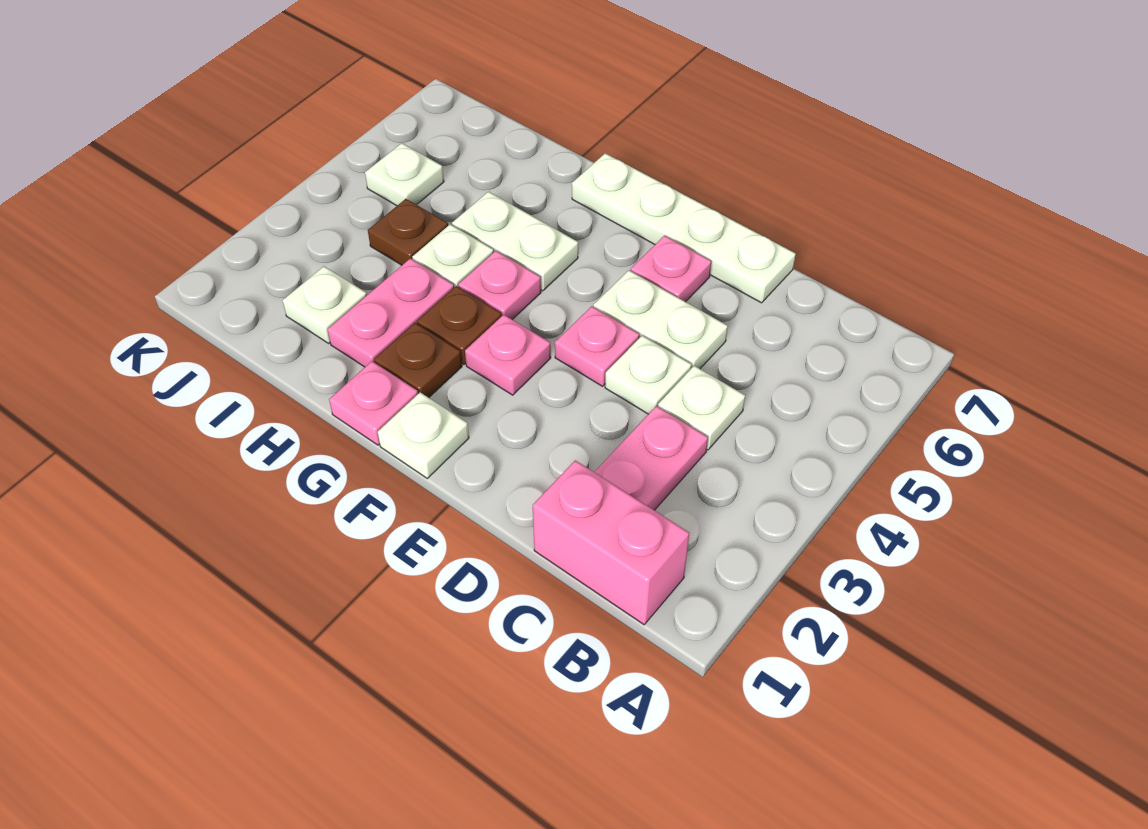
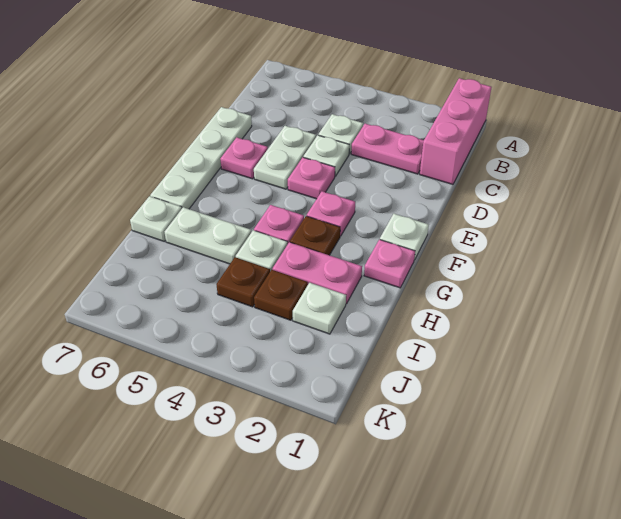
pink 1x2 brick [533,460,689,625] -> pink 1x3 brick [420,78,491,184]
brown 1x1 plate [374,323,462,398] -> brown 1x1 plate moved to [254,270,308,320]
white 1x2 plate [452,192,578,291] -> white 1x2 plate turned to [165,207,251,264]
white 1x1 plate [365,143,444,206] -> white 1x1 plate moved to [130,196,182,241]

